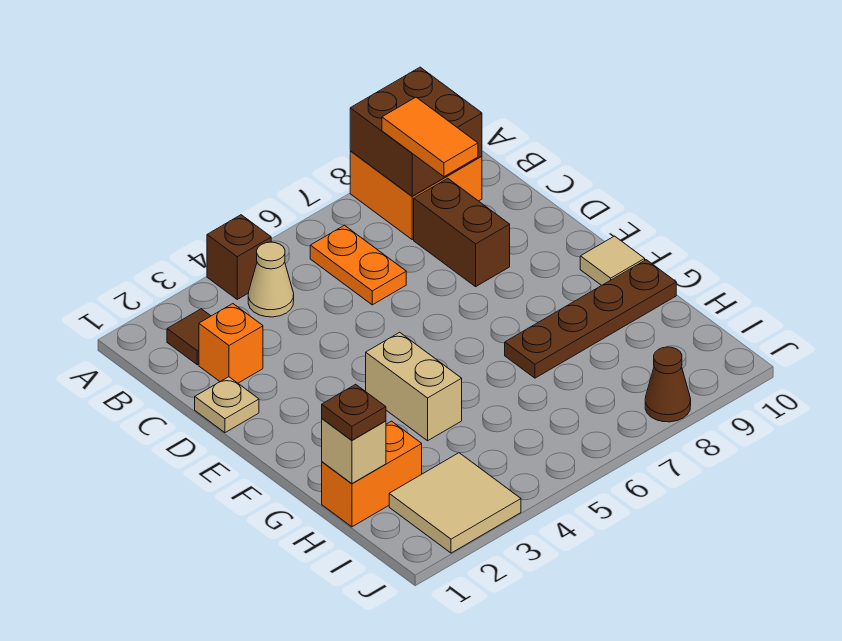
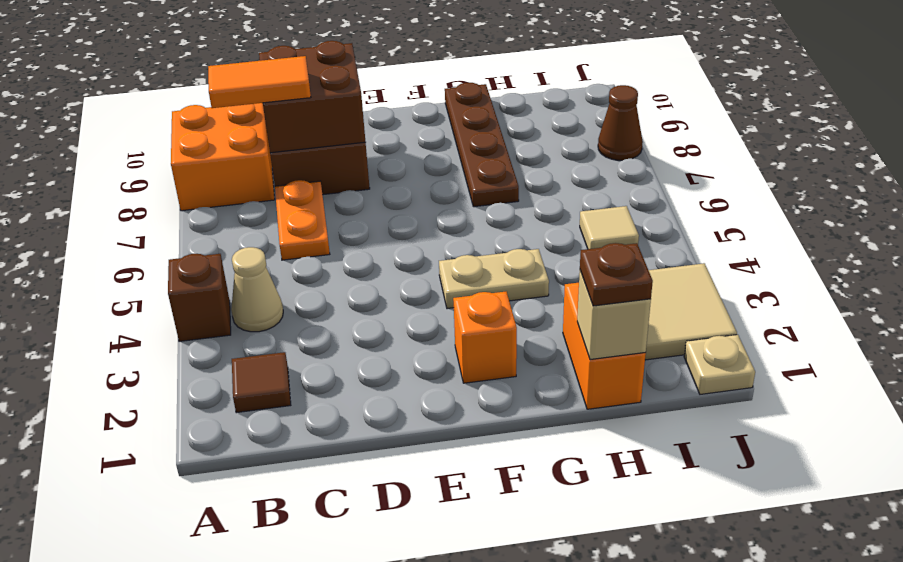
brown 2x2 brick [350,67,482,196] -> brown 2x2 brick moved to [259,41,365,153]
orange 1x2 plate [310,225,406,305] -> orange 1x2 plate turned to [275,180,330,260]
orange 1x1 brick [199,304,263,383] -> orange 1x1 brick moved to [453,292,517,383]
tan 1x1 plate [195,377,259,433] -> tan 1x1 plate moved to [684,335,755,394]
tan 1x2 brick [366,332,462,441] -> tan 1x2 plate [439,249,549,309]
tan 1x1 tile [580,236,645,286] -> tan 1x1 tile moved to [580,206,639,249]

